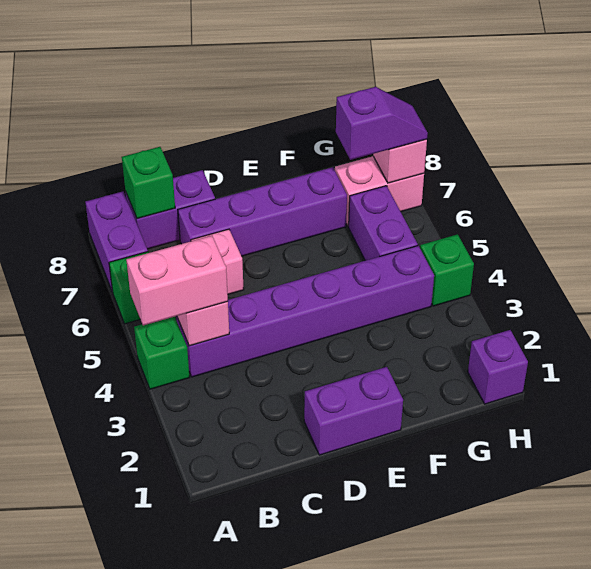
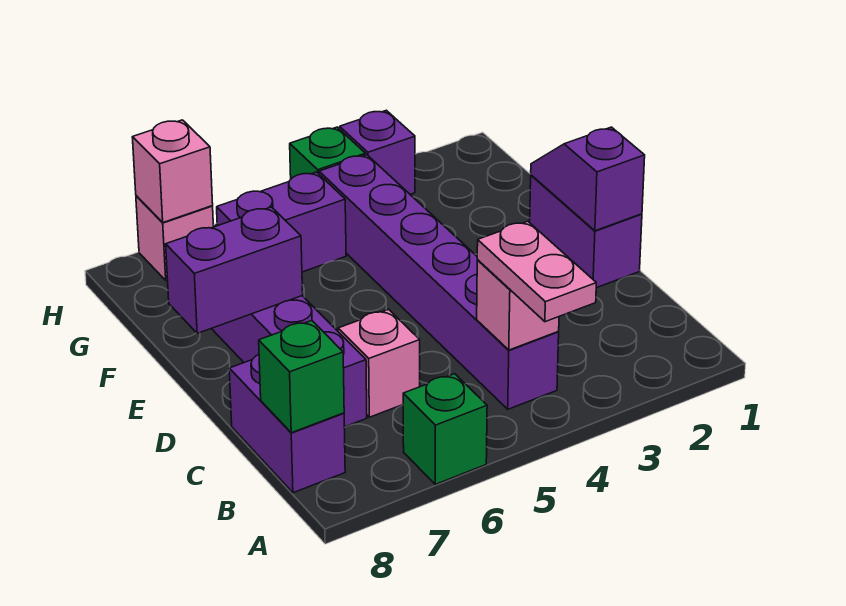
green 1x1 brick [134,317,190,389] -> none
pink 1x2 brick [126,236,228,325] -> pink 1x2 plate [477,221,596,322]
purple 1x2 brick [85,191,148,292] -> purple 1x2 brick moved to [166,207,303,333]
pink 1x2 brick [334,156,424,226] -> pink 1x1 brick [136,196,213,281]
purple 1x2 slope [336,87,428,160] -> purple 1x2 slope moved to [531,127,645,231]
purple 1x1 brick [468,330,528,404] -> purple 1x1 brick moved to [340,110,415,194]

